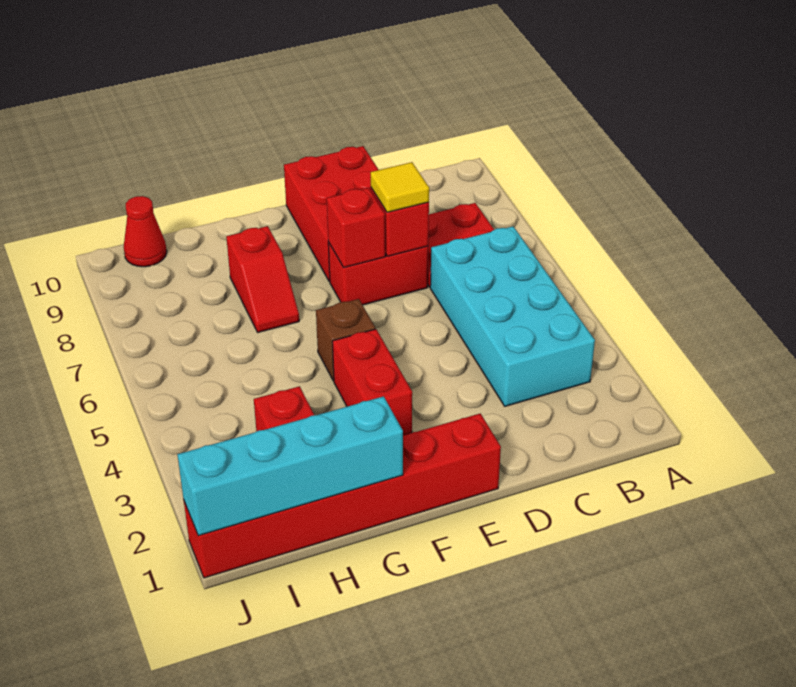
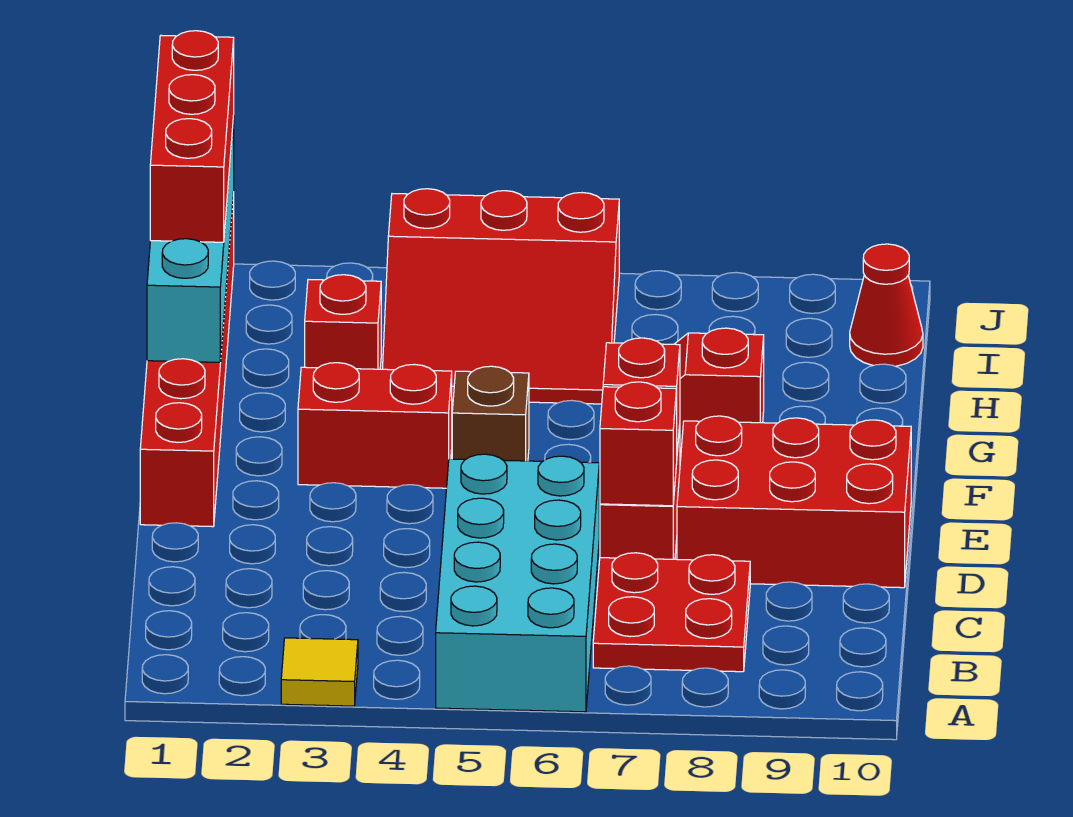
cyan 2x4 brick [430,226,595,406] -> cyan 2x4 brick turned to [436,454,599,712]
yellow 1x1 tile [371,162,429,212] -> yellow 1x1 tile moved to [281,638,358,706]
none -> red 1x3 brick [150,31,234,242]
none -> red 3x3 slope [383,189,619,404]

